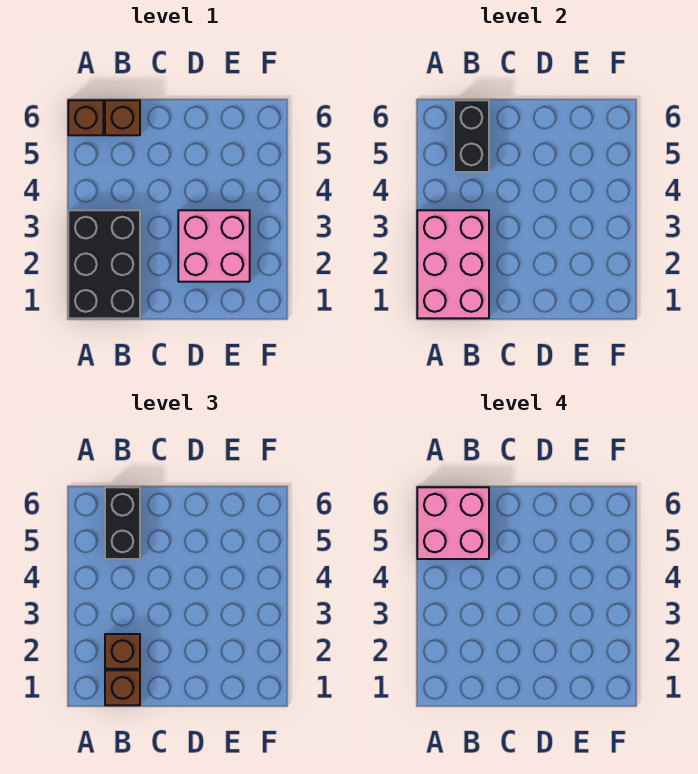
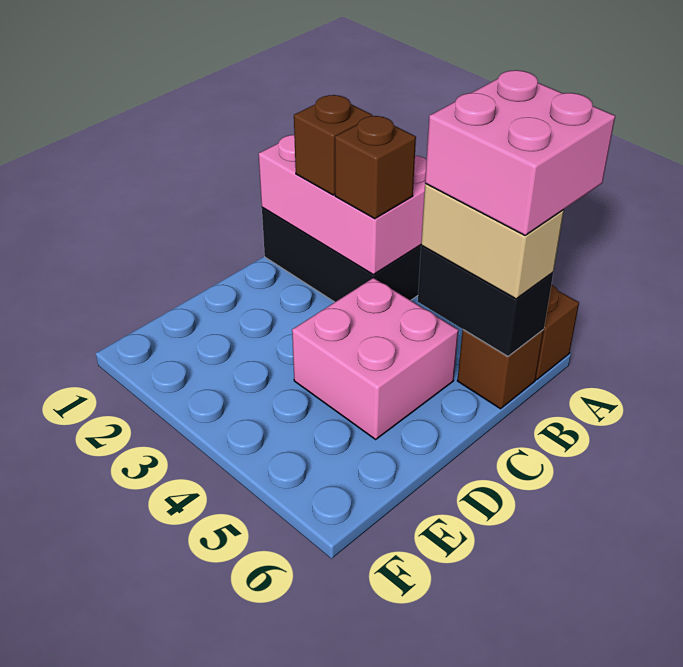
brown 1x1 brick [105,670,140,705] -> brown 1x1 brick moved to [335,116,416,219]
black 1x2 brick [105,487,140,559] -> tan 1x2 brick [421,184,564,299]
pink 2x2 brick [178,210,250,282] -> pink 2x2 brick moved to [292,278,458,439]

